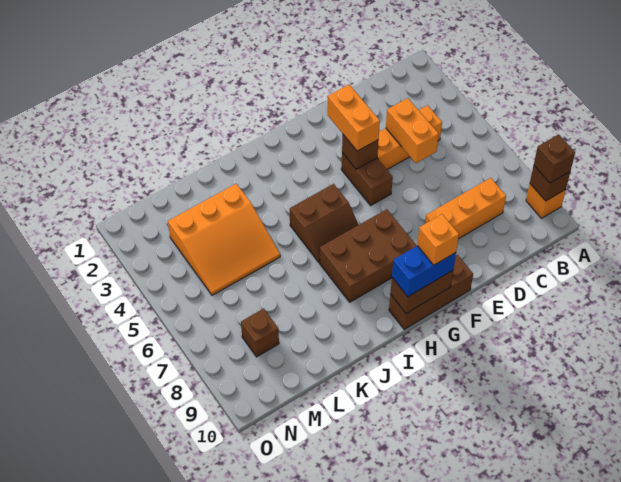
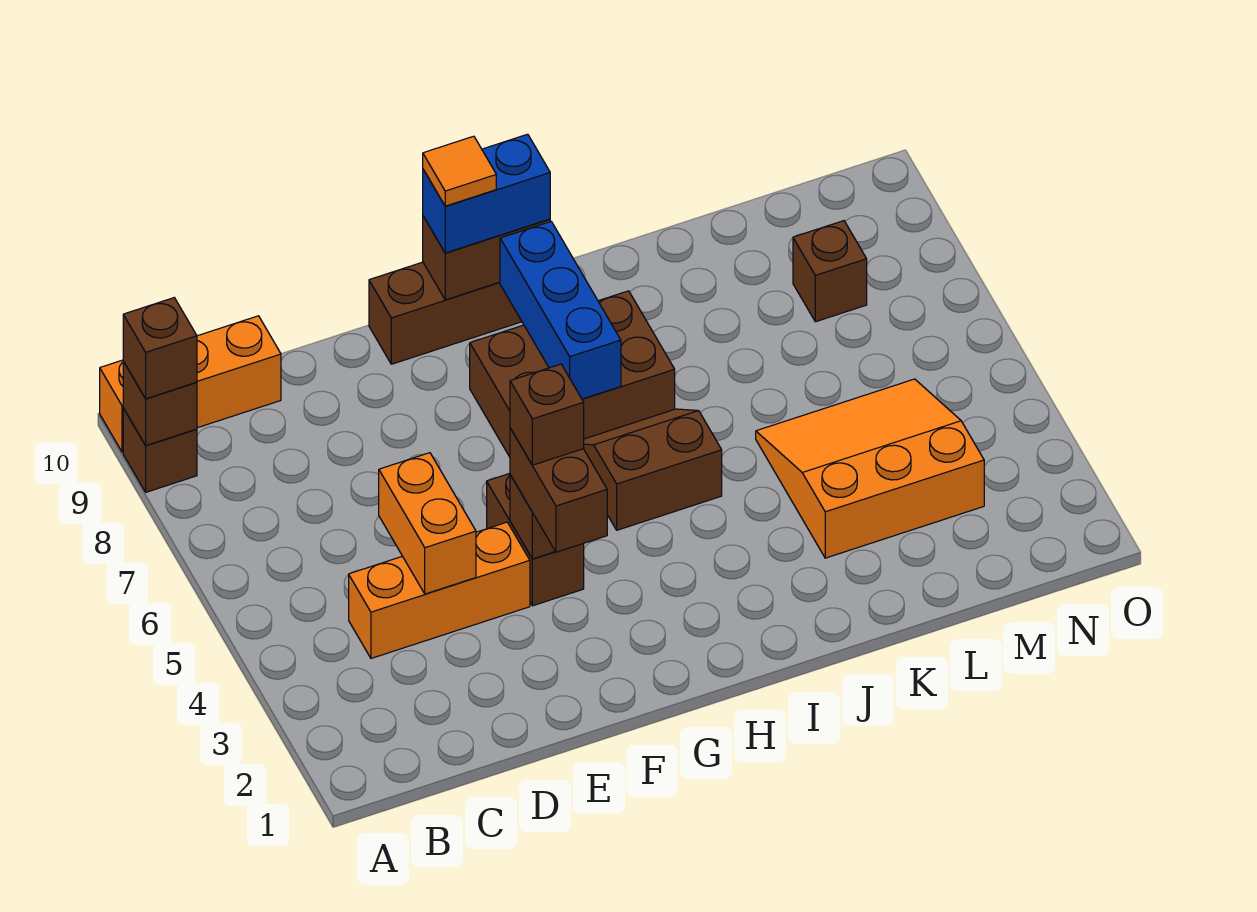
orange 1x1 brick [526,184,566,218] -> brown 1x1 brick [123,408,197,492]
orange 1x3 brick [425,178,506,239] -> orange 1x3 brick moved to [100,316,281,452]
orange 1x2 brick [327,85,380,151] -> brown 1x2 brick [510,428,607,552]
none -> brown 1x1 brick [510,364,584,465]
orange 1x1 brick [417,214,459,265] -> orange 1x1 tile [423,136,496,206]
none -> blue 1x3 brick [500,221,621,399]

